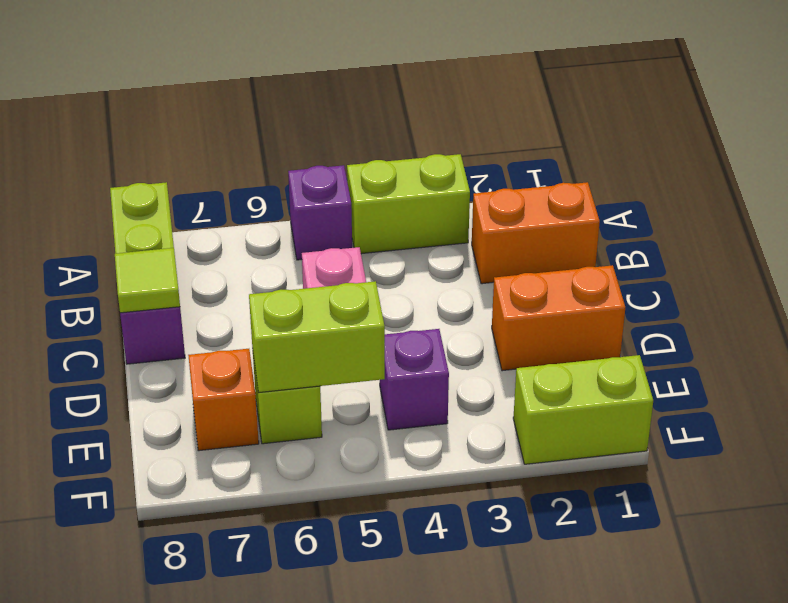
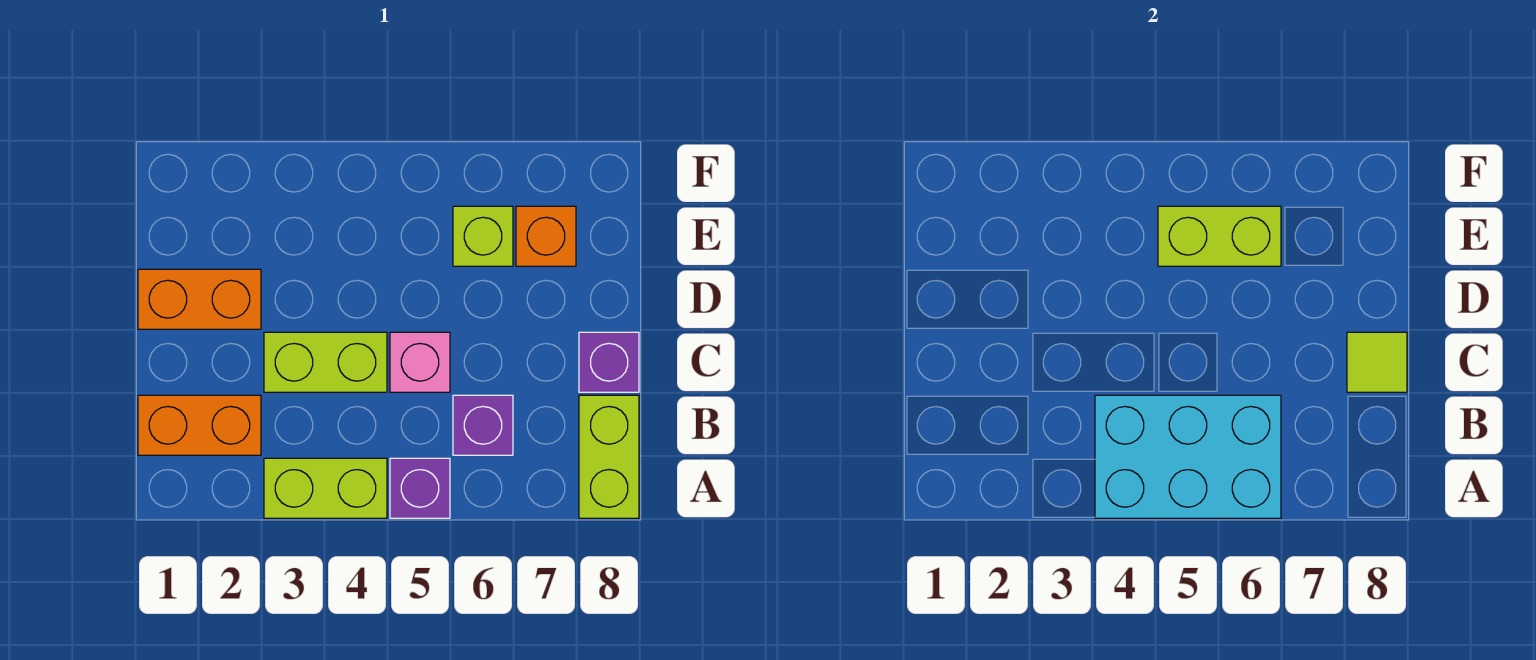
none -> cyan 2x3 brick [1095,395,1281,518]
purple 1x1 brick [380,329,449,430] -> purple 1x1 brick moved to [453,395,513,455]
lime 1x2 brick [513,355,653,464] -> lime 1x2 brick moved to [264,332,387,392]

